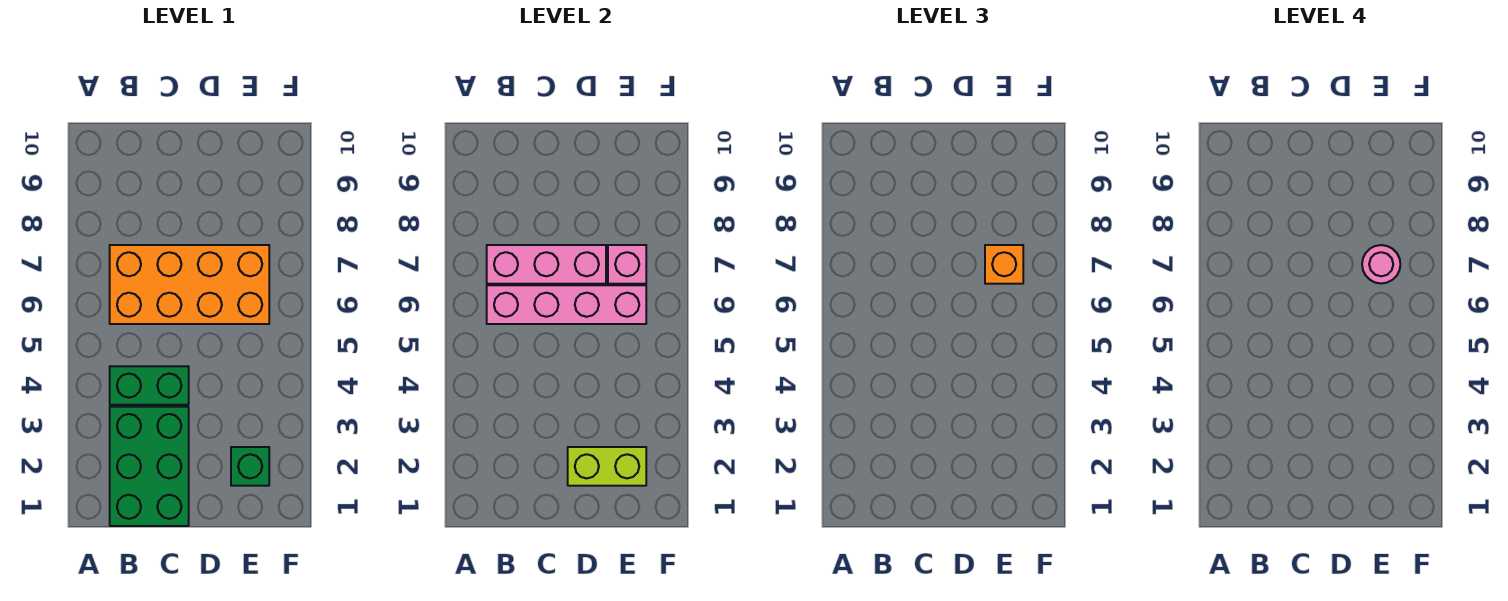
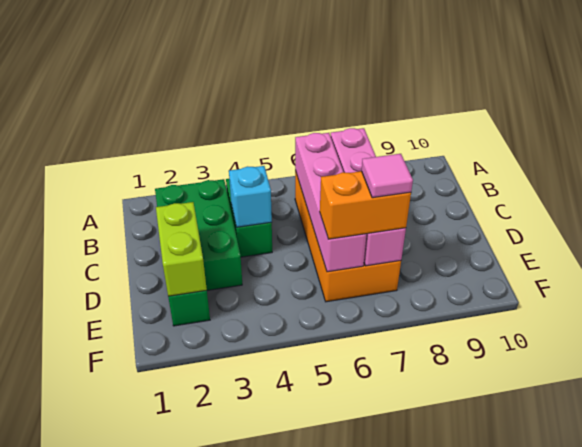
green 2x3 brick [110,407,189,526] -> green 2x3 brick turned to [155,179,242,290]
none -> cyan 1x1 brick [229,166,272,227]
orange 1x1 brick [985,245,1023,284] -> orange 1x2 brick [320,171,411,239]
pink 1x1 round brick [1362,245,1400,284] -> pink 1x1 tile [362,154,413,198]

